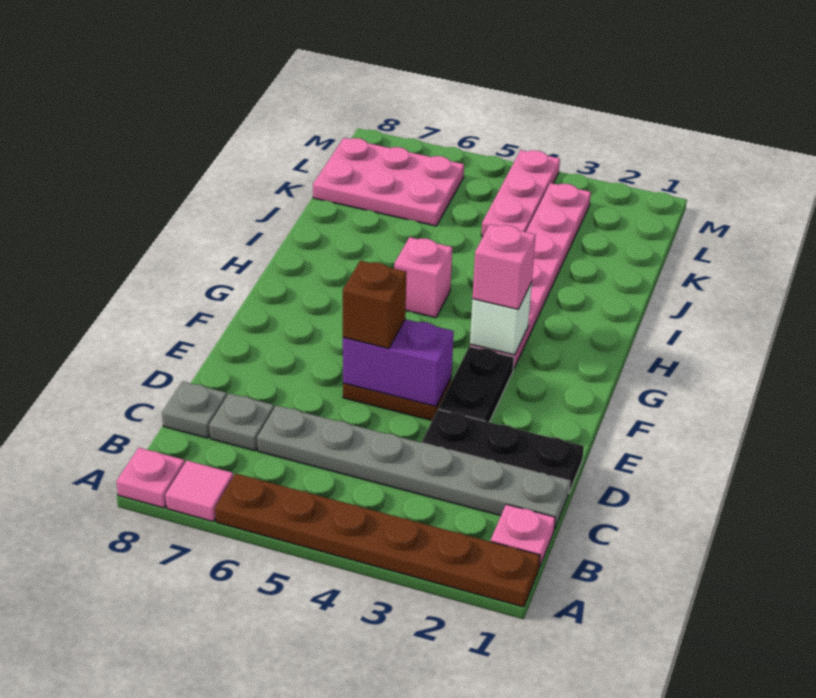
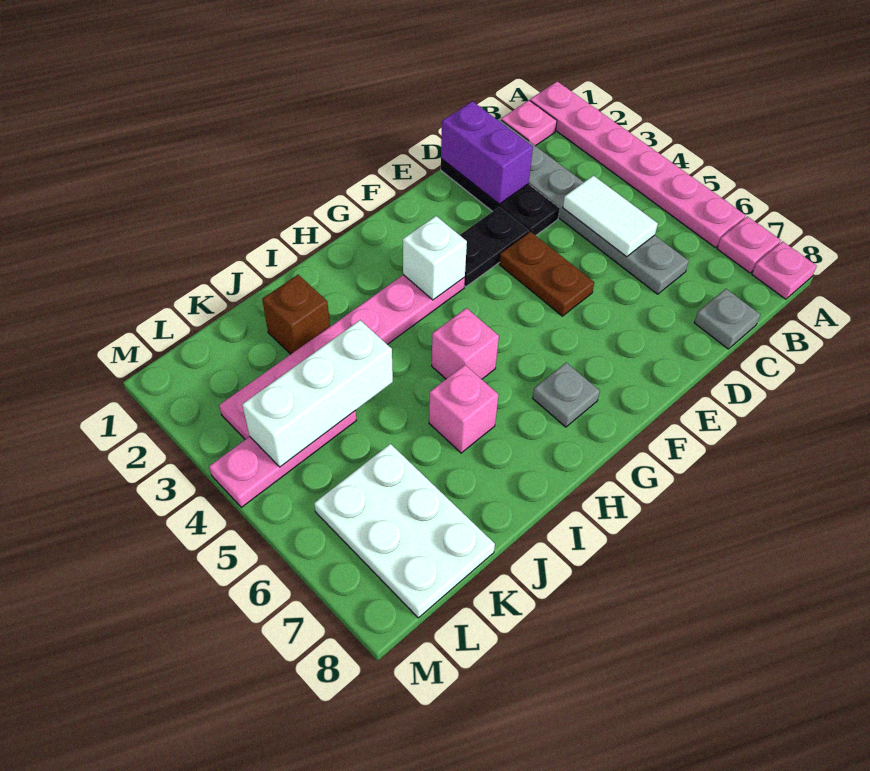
brown 1x6 plate [215,474,540,607] -> pink 1x6 plate [530,81,746,248]
pink 1x1 tile [165,461,233,522] -> pink 1x1 plate [717,217,781,273]
none -> white 1x2 tile [563,176,658,257]
grey 1x1 plate [209,393,274,451] -> grey 1x1 plate moved to [533,363,600,427]
purple 1x2 brick [343,319,454,406] -> purple 1x2 brick moved to [441,101,533,204]
brown 1x1 brick [343,261,407,348] -> brown 1x1 brick moved to [262,275,330,354]
pink 1x1 brick [473,224,536,309] -> pink 1x1 brick moved to [429,365,498,453]
none -> white 1x3 brick [242,320,393,467]
pink 2x3 plate [313,138,464,226] -> white 2x3 plate [314,444,495,618]

